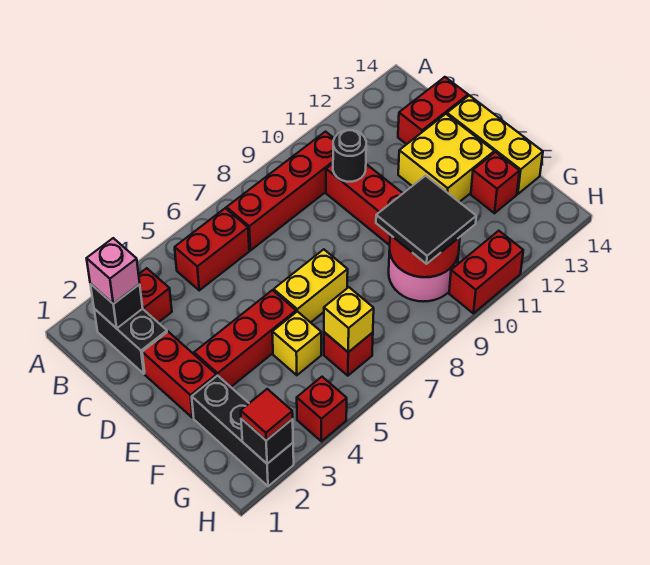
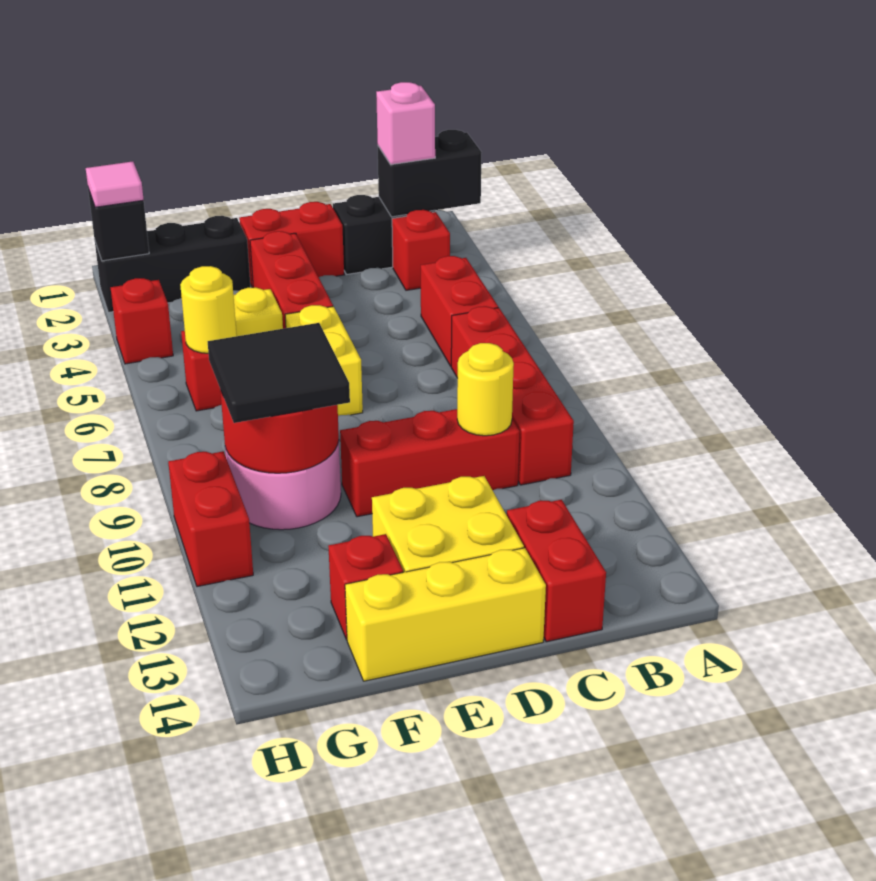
black 1x1 brick [90,284,143,328] -> black 1x2 brick [378,130,482,217]
black 1x1 round brick [333,130,366,182] -> yellow 1x1 round brick [457,343,514,436]
yellow 1x1 brick [324,287,374,352] -> yellow 1x1 round brick [180,266,237,354]
red 1x1 tile [241,389,293,440] -> pink 1x1 tile [86,161,144,207]

